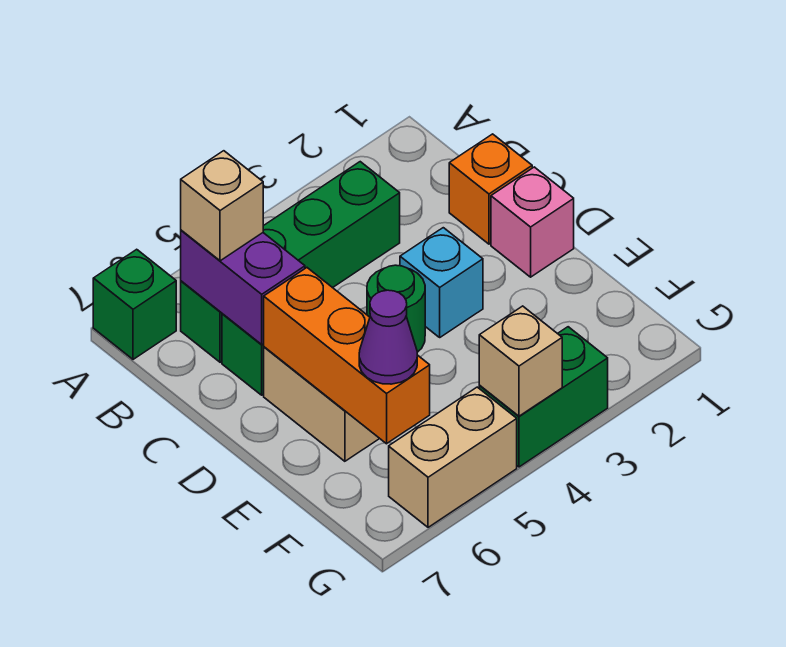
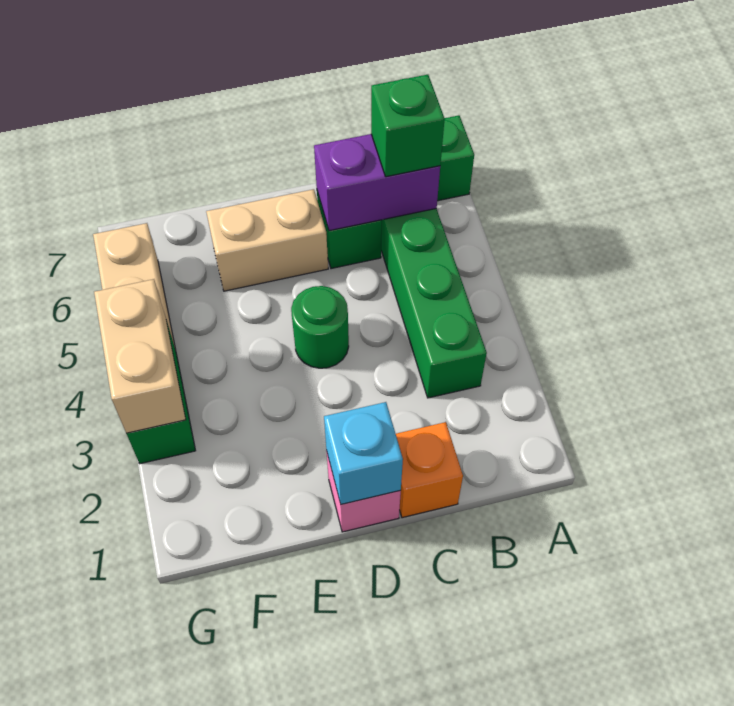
tan 1x1 brick [181,151,263,261] -> green 1x1 brick [371,75,445,177]
cyan 1x1 brick [400,228,483,337] -> cyan 1x1 brick moved to [324,402,403,504]
orange 1x3 brick [264,268,430,444] -> none
purple 1x1 cone [359,290,417,384] -> none
tan 1x1 brick [479,306,562,416] -> tan 1x2 brick [94,279,186,433]

